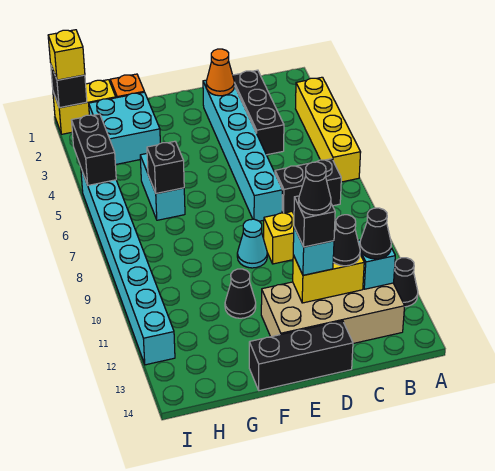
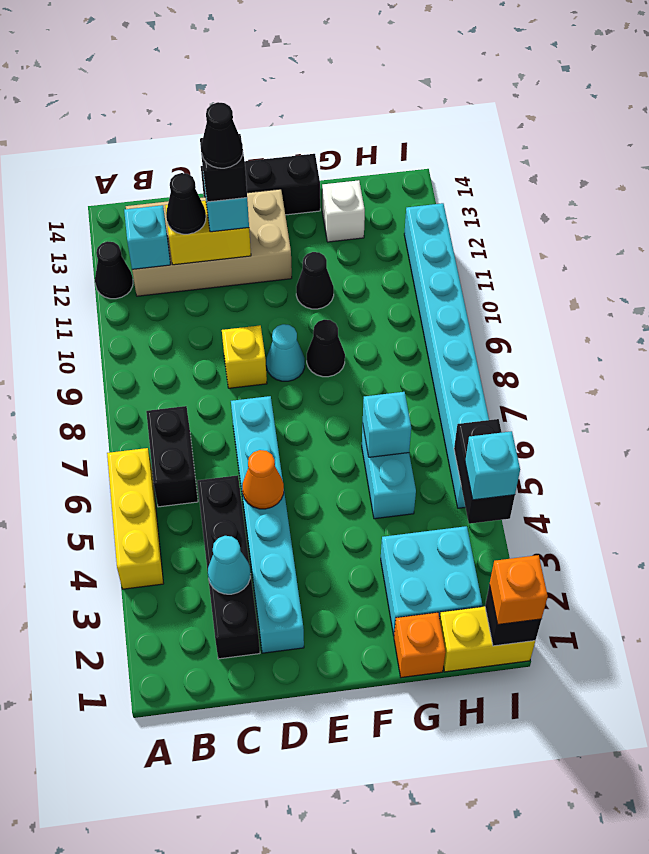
yellow 1x4 brick [296,77,361,182] -> yellow 1x3 brick [107,448,164,589]
black 1x2 brick [275,159,341,214] -> black 1x2 brick turned to [146,406,198,507]
black 1x1 cone [360,208,391,259] -> black 1x1 cone moved to [307,320,345,377]
black 1x3 brick [233,70,284,155] -> black 1x4 brick [197,475,260,659]
none -> cyan 1x1 cone [208,536,251,594]
orange 1x1 cone [206,49,234,96] -> orange 1x1 cone moved to [242,450,284,509]
black 1x1 brick [147,141,184,193] -> cyan 1x1 brick [363,392,411,457]
none -> white 1x1 brick [322,180,365,242]
yellow 1x1 brick [48,30,85,80] -> orange 1x1 brick [490,555,548,625]
none -> cyan 1x1 brick [465,431,520,500]

